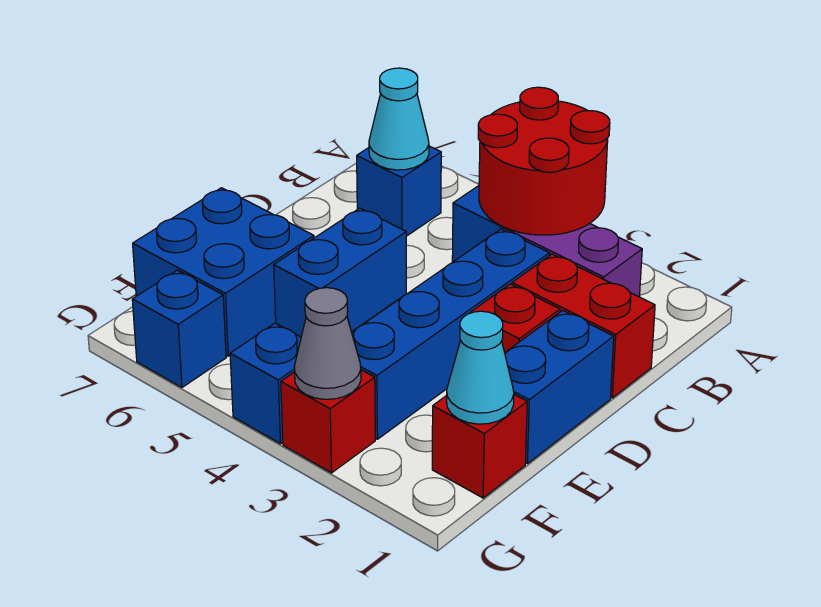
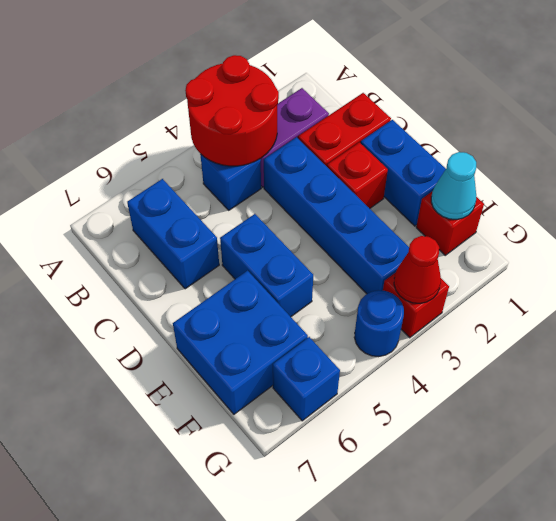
blue 1x1 brick [357,146,441,236] -> blue 1x2 brick [127,179,219,289]
cyan 1x1 cone [369,68,429,170] -> none
grey 1x1 cone [294,288,361,399] -> red 1x1 cone [394,236,441,303]
blue 1x1 brick [230,323,301,444] -> blue 1x1 round brick [354,290,404,357]

